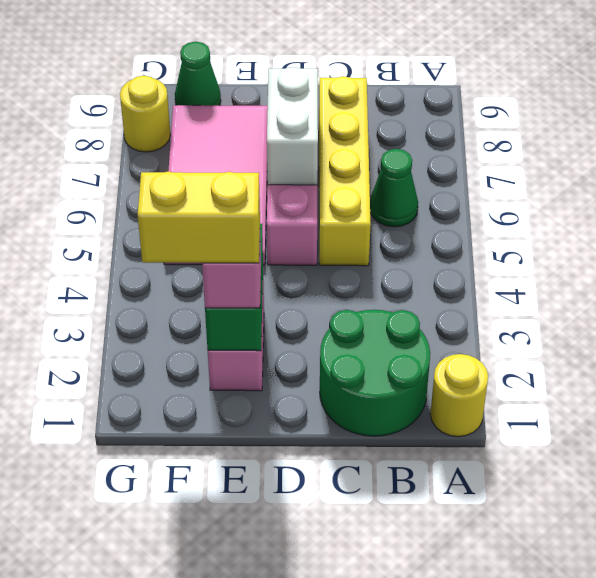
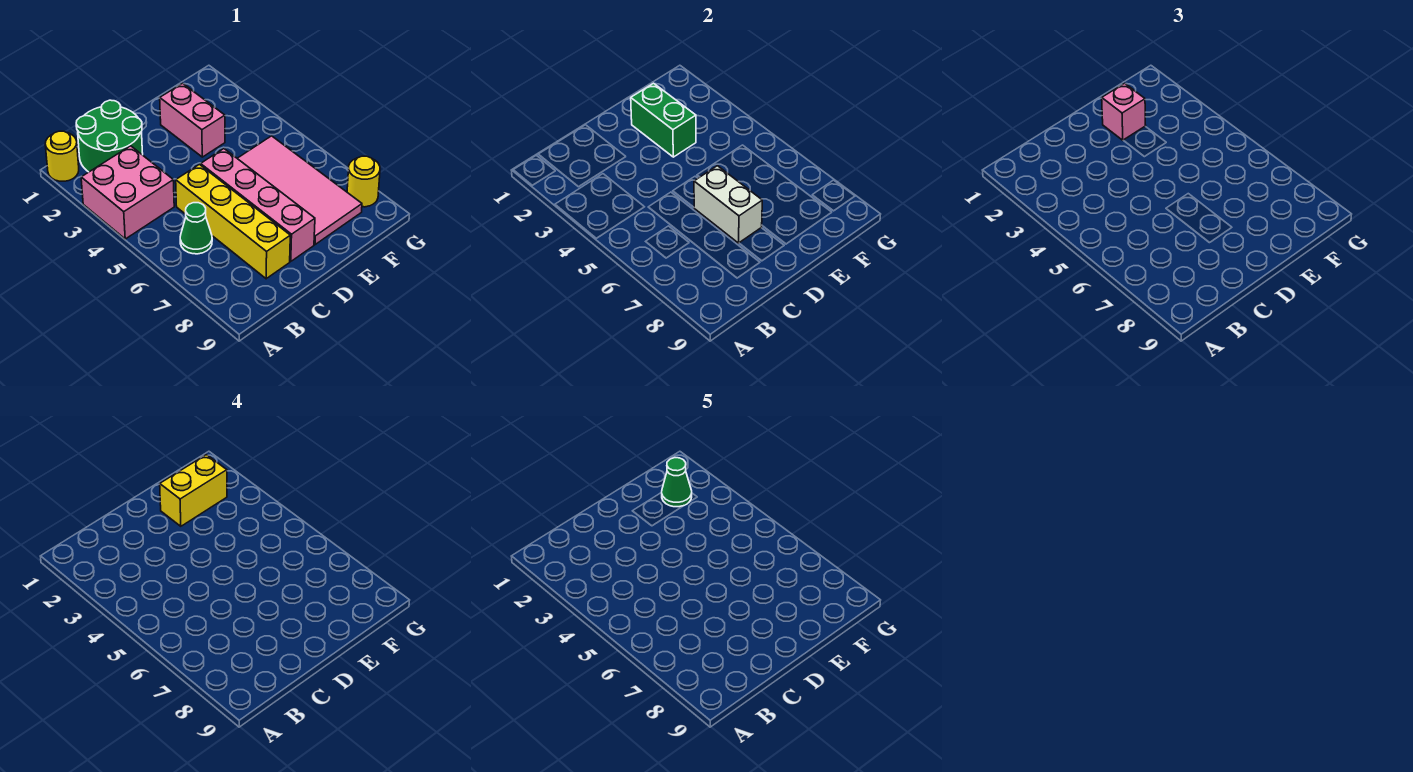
none -> pink 2x2 brick [81,146,174,239]
green 1x1 cone [175,41,221,106] -> green 1x1 cone moved to [662,458,692,507]

